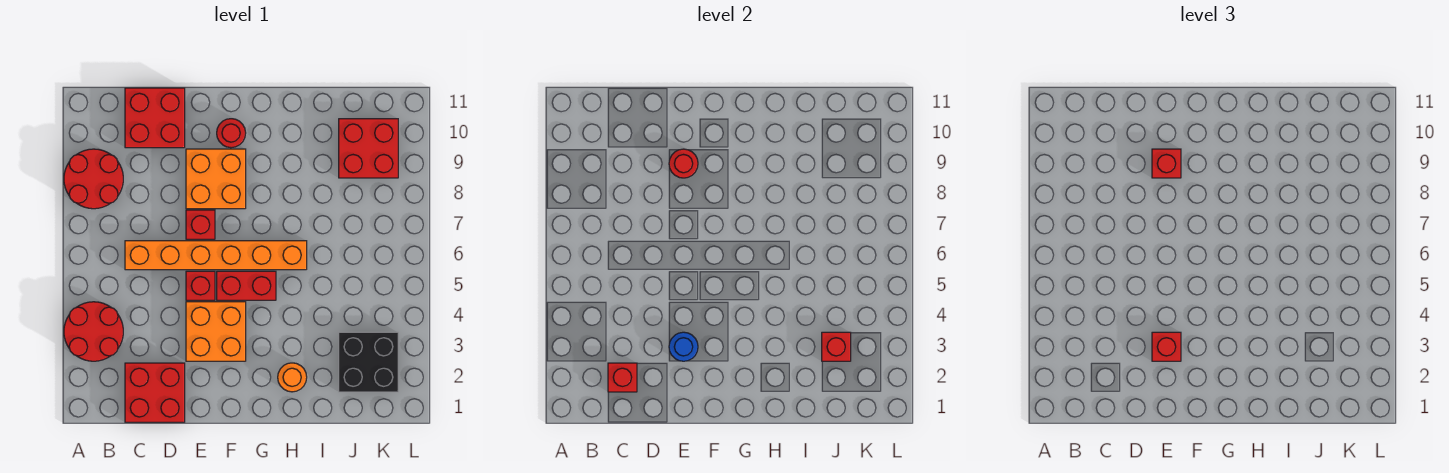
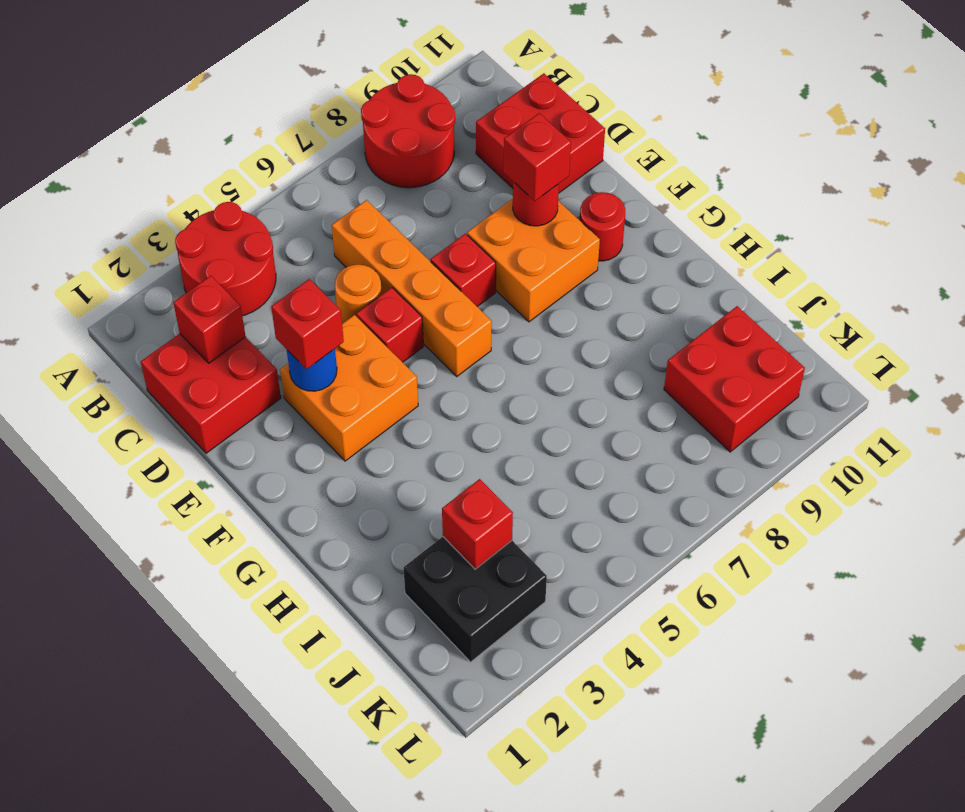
orange 1x6 brick [125,241,307,270] -> orange 1x4 brick [332,200,492,376]
red 1x2 brick [217,271,276,300] -> none
orange 1x1 round brick [278,363,307,392] -> orange 1x1 round brick moved to [335,265,382,324]

